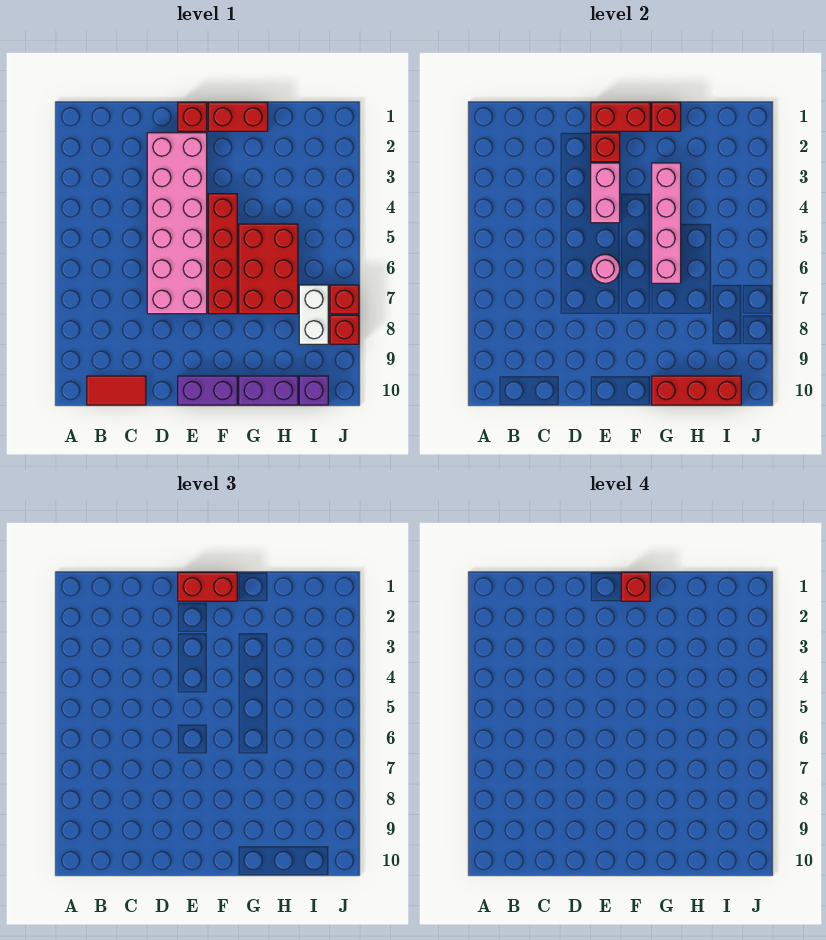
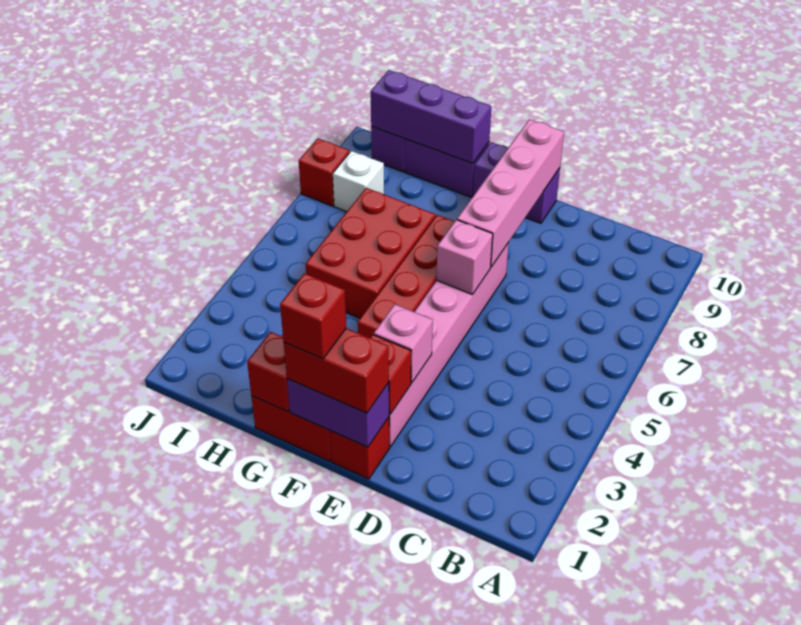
red 1x2 tile [87,376,146,405] -> none
pink 2x6 brick [147,133,207,314] -> pink 1x6 brick [389,243,509,447]
red 1x2 brick [591,102,650,131] -> purple 1x2 brick [287,379,390,447]
pink 1x2 brick [591,163,620,223] -> pink 1x1 brick [374,304,433,383]
pink 1x1 round brick [591,254,620,283] -> pink 1x1 brick [436,220,493,294]
pink 1x4 brick [652,163,681,283] -> pink 1x4 brick moved to [457,119,564,267]
red 1x3 brick [652,376,741,405] -> purple 1x3 brick [371,70,491,163]
white 1x2 brick [299,285,328,344] -> white 1x1 brick [333,151,384,212]
red 1x1 brick [330,285,359,314] -> none

